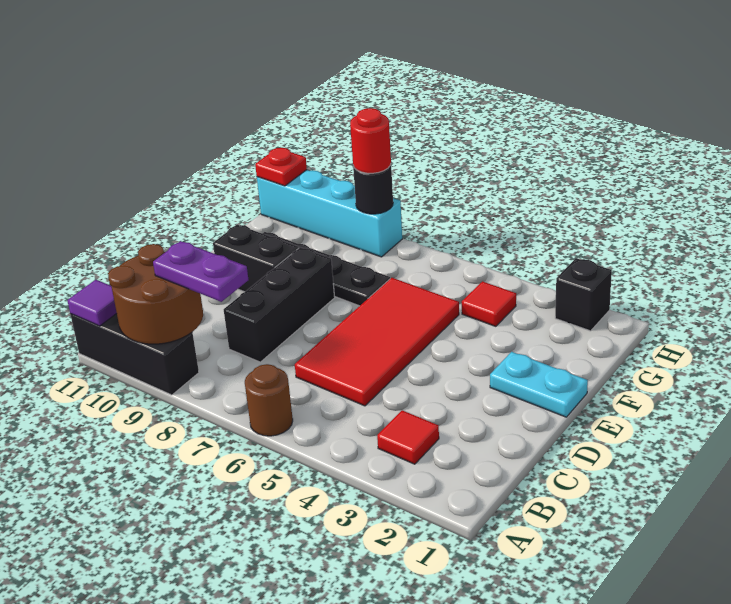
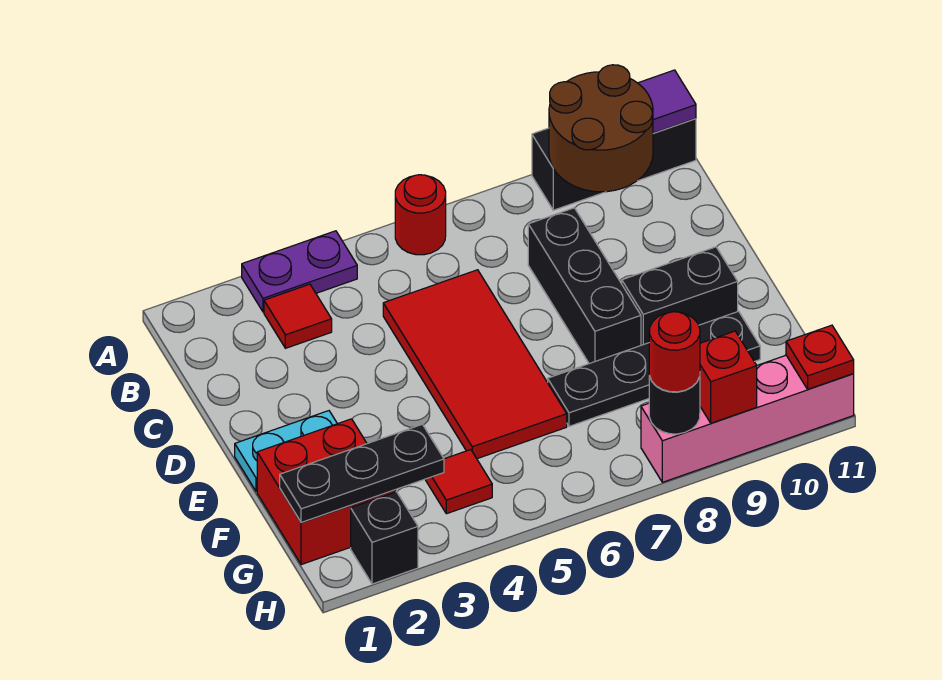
brown 1x1 round brick [245,364,293,436] -> red 1x1 round brick [395,175,446,255]
purple 1x2 plate [153,241,248,302] -> purple 1x2 plate moved to [242,231,357,312]
none -> red 2x2 brick [257,419,396,565]
none -> black 1x3 plate [280,424,444,522]
cyan 1x4 brick [257,170,402,257] -> pink 1x4 brick [641,355,854,482]
none -> red 1x1 brick [700,331,757,423]

